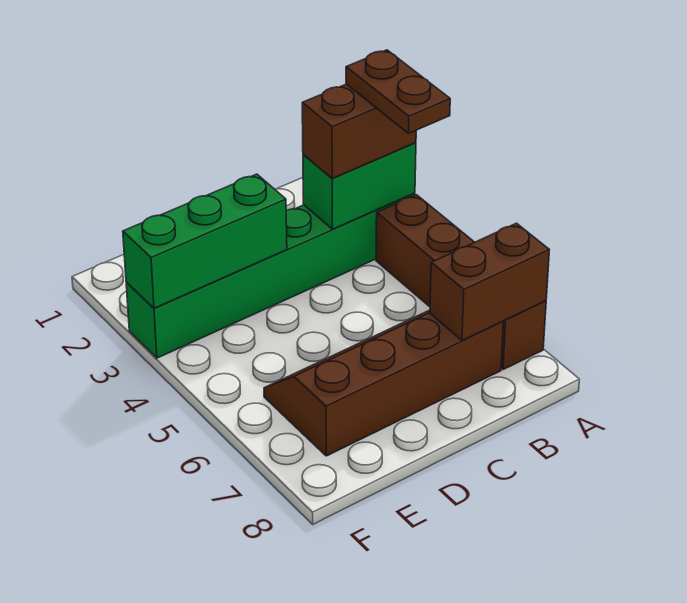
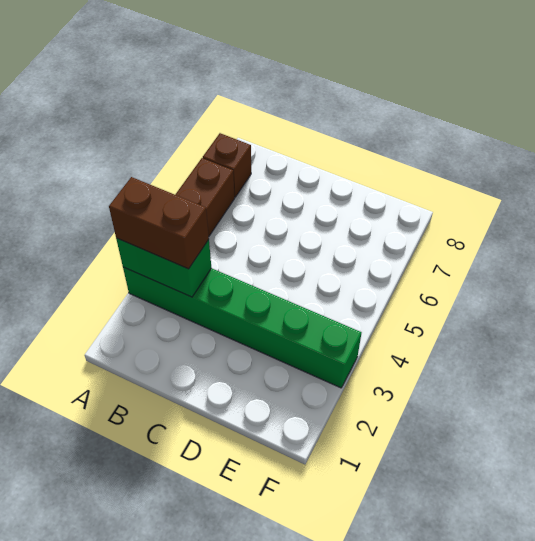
brown 1x2 plate [346,50,450,133] -> none
brown 1x2 brick [430,223,549,341] -> none
brown 2x4 slope [264,310,503,456] -> none
green 1x3 brick [123,174,287,308] -> none

